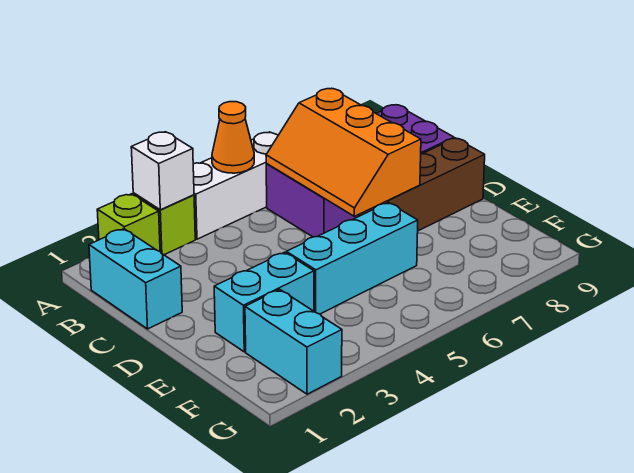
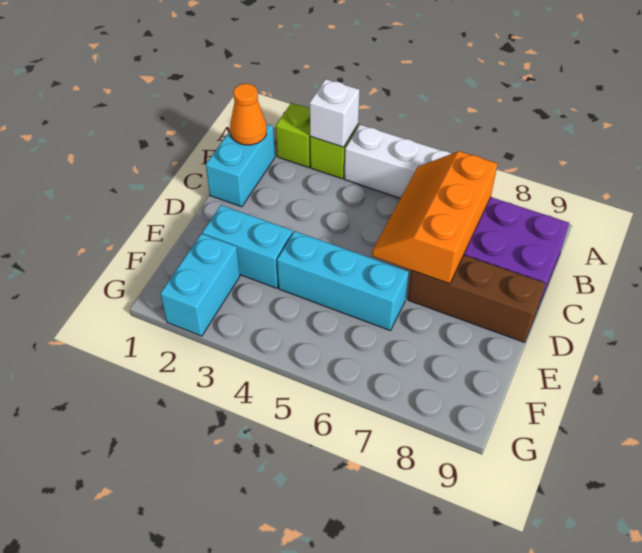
orange 1x1 cone [212,102,254,173] -> orange 1x1 cone moved to [230,84,267,145]

